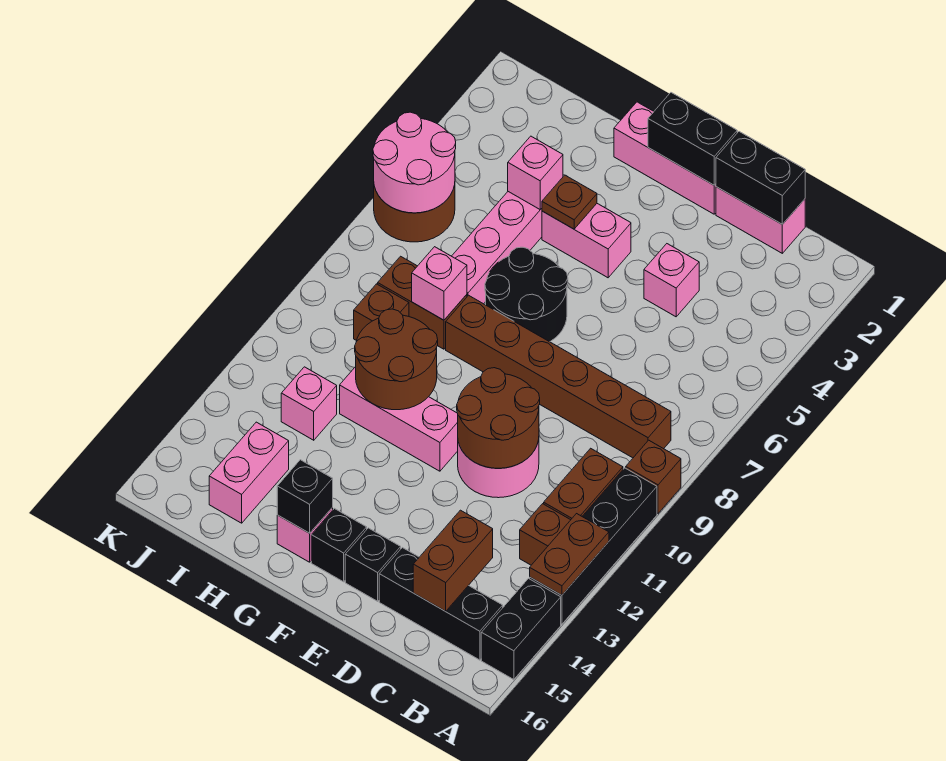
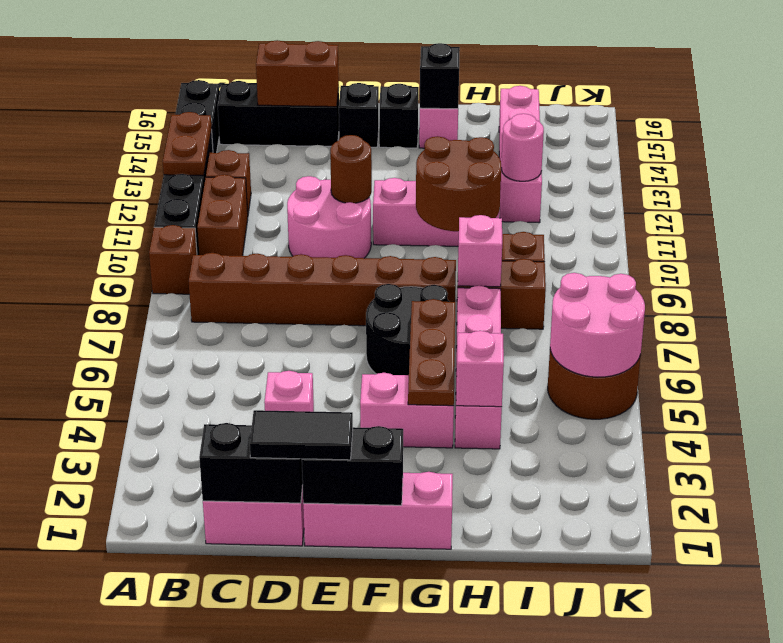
brown 1x2 brick [413,510,493,611] -> brown 1x2 brick turned to [256,40,339,107]
none -> black 1x2 tile [250,410,353,460]
brown 2x2 round brick [457,368,540,468] -> brown 1x1 round brick [330,135,372,203]
brown 1x1 plate [542,175,597,229] -> brown 1x3 plate [408,299,455,406]
none -> pink 1x1 round brick [502,114,544,181]

